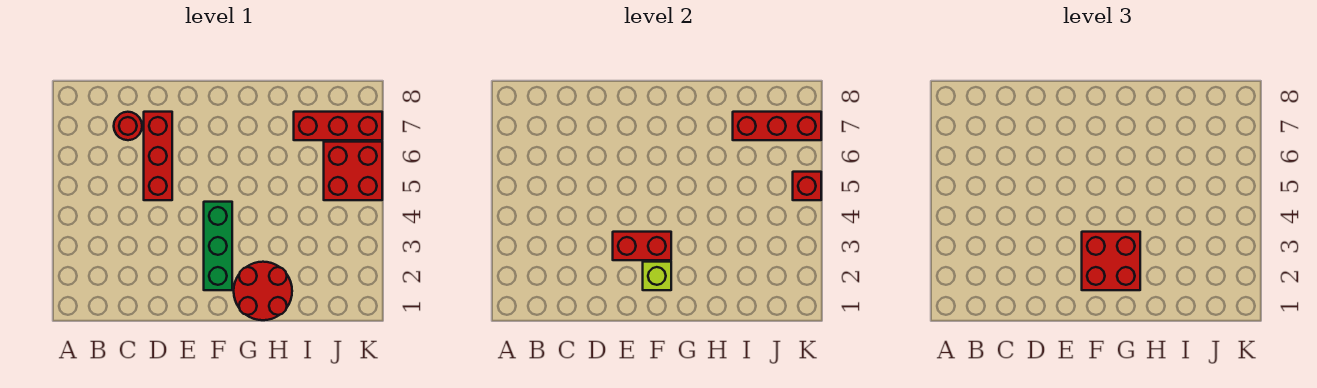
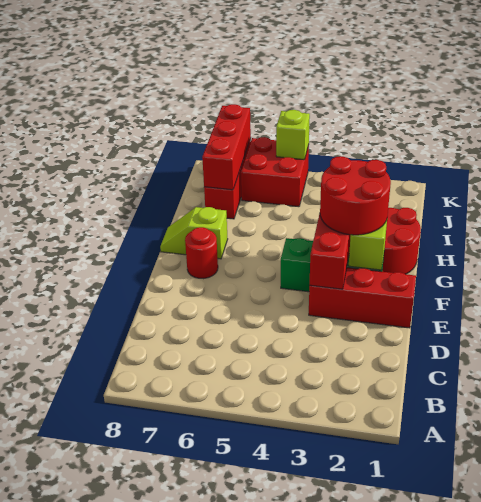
red 1x1 round brick [114,112,142,140] -> red 1x1 round brick moved to [185,227,218,279]
red 1x3 brick [144,112,172,200] -> red 1x3 brick moved to [309,268,416,328]
red 2x2 brick [1082,232,1140,290] -> red 2x2 round brick [320,156,391,235]
none -> lime 1x2 slope [160,207,228,259]
red 1x1 brick [793,172,821,200] -> lime 1x1 brick [276,110,310,160]

